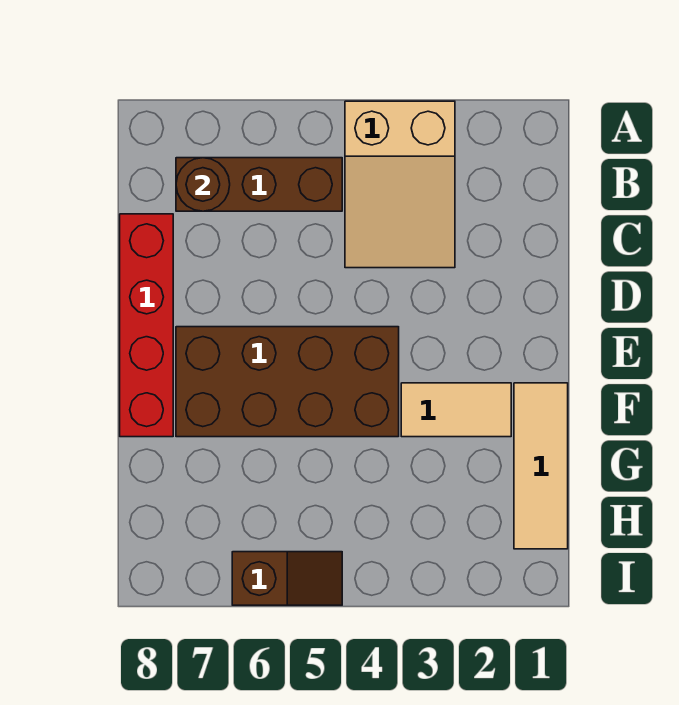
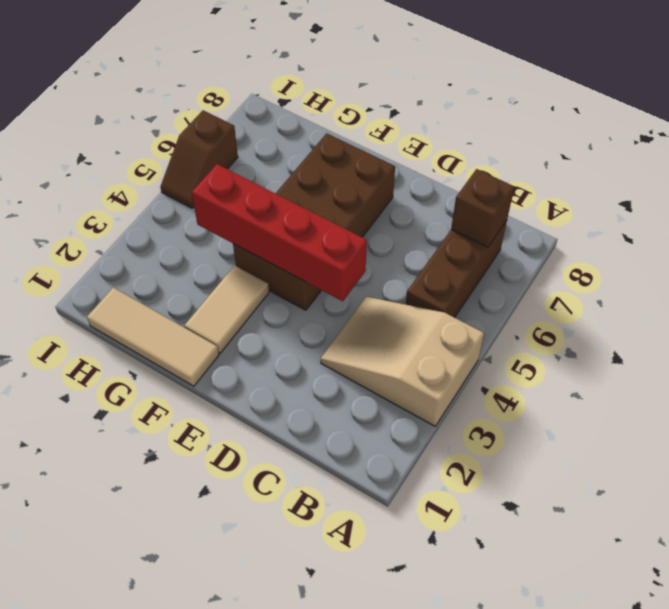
brown 1x1 round brick [176,158,230,211] -> brown 1x1 brick [451,169,514,247]
red 1x4 brick [120,214,173,437] -> red 1x4 brick moved to [192,164,367,301]

